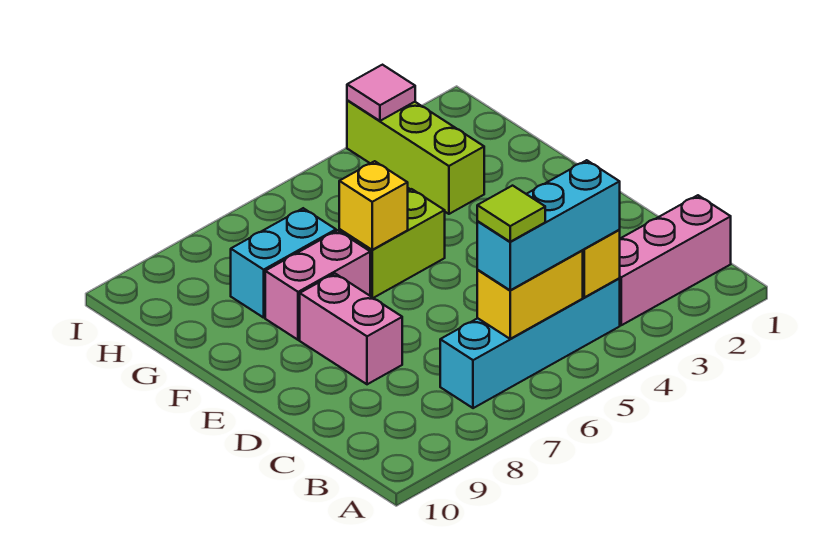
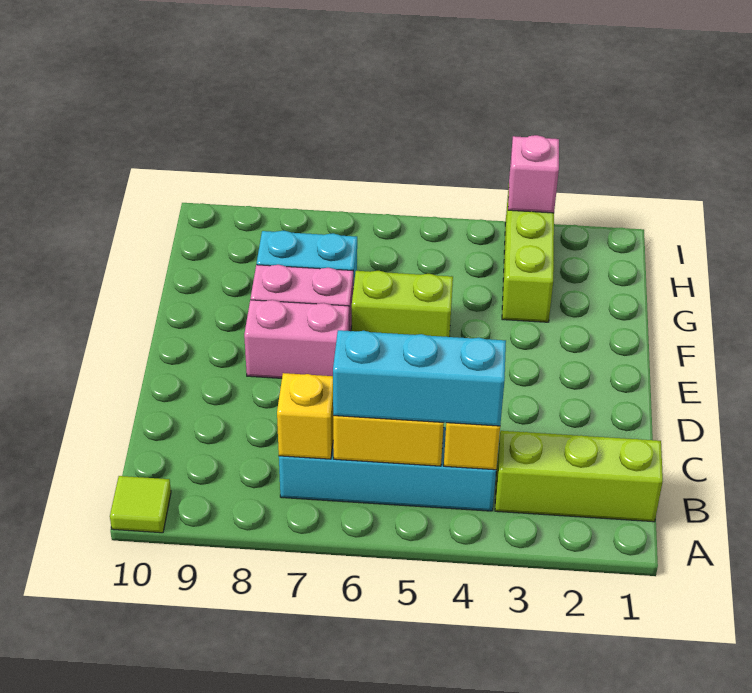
pink 1x3 brick [619,195,731,325] -> lime 1x3 brick [495,431,663,522]
lime 1x1 tile [477,186,545,242] -> lime 1x1 tile moved to [110,476,171,533]
pink 1x2 brick [300,274,402,384] -> pink 1x2 brick turned to [244,300,349,378]
yellow 1x1 brick [339,161,408,250] -> yellow 1x1 brick moved to [277,373,333,459]
pink 1x1 tile [347,65,415,121] -> pink 1x1 brick [508,135,559,213]

